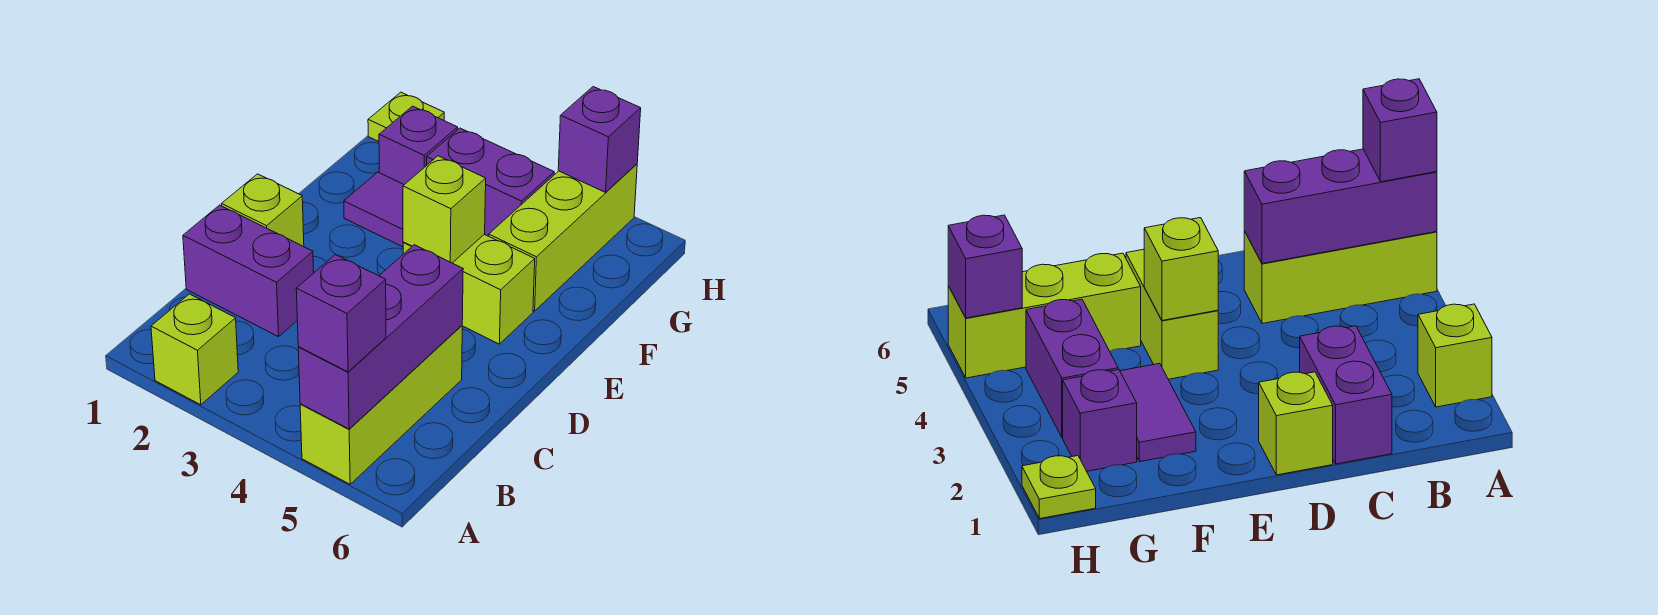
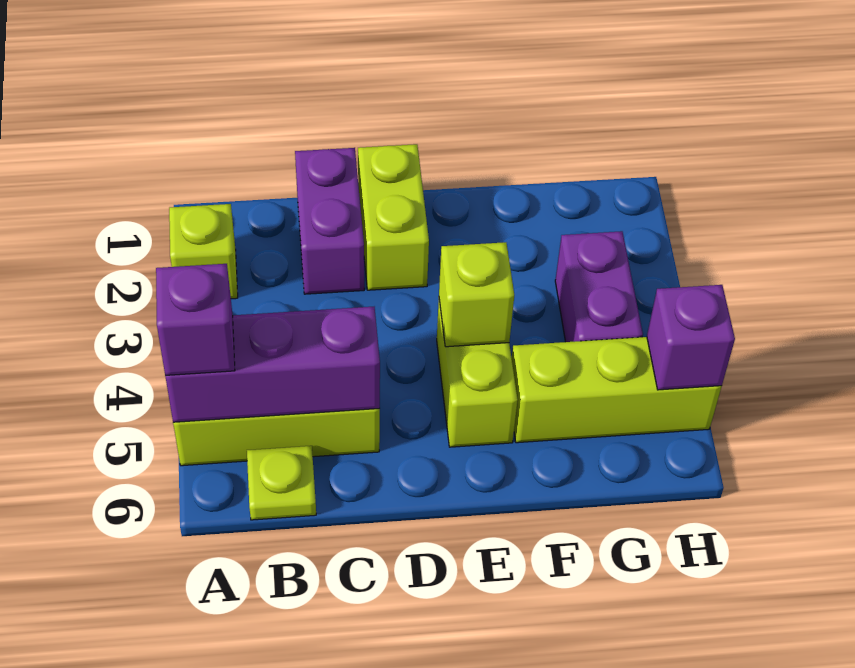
lime 1x1 brick [222,174,304,247] -> lime 1x2 brick [358,144,429,290]
purple 1x2 tile [344,172,404,247] -> none
purple 1x1 brick [379,106,458,185] -> none
lime 1x1 plate [368,92,444,141] -> lime 1x1 plate moved to [247,446,316,520]

